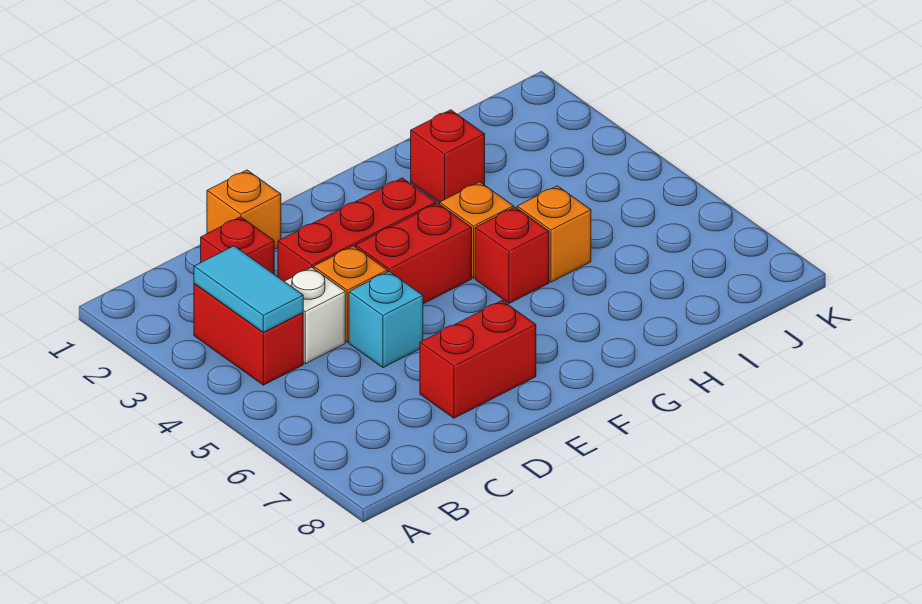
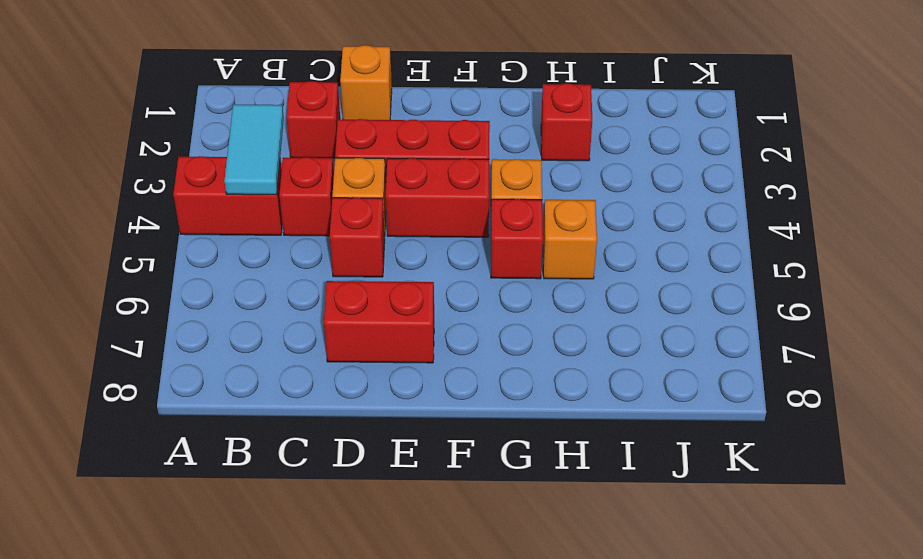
red 1x2 brick [194,284,303,385] -> red 1x2 brick turned to [173,156,282,235]
white 1x1 brick [284,267,345,364] -> red 1x1 brick [279,157,334,236]
cyan 1x1 brick [349,271,423,368] -> red 1x1 brick [330,198,385,277]

